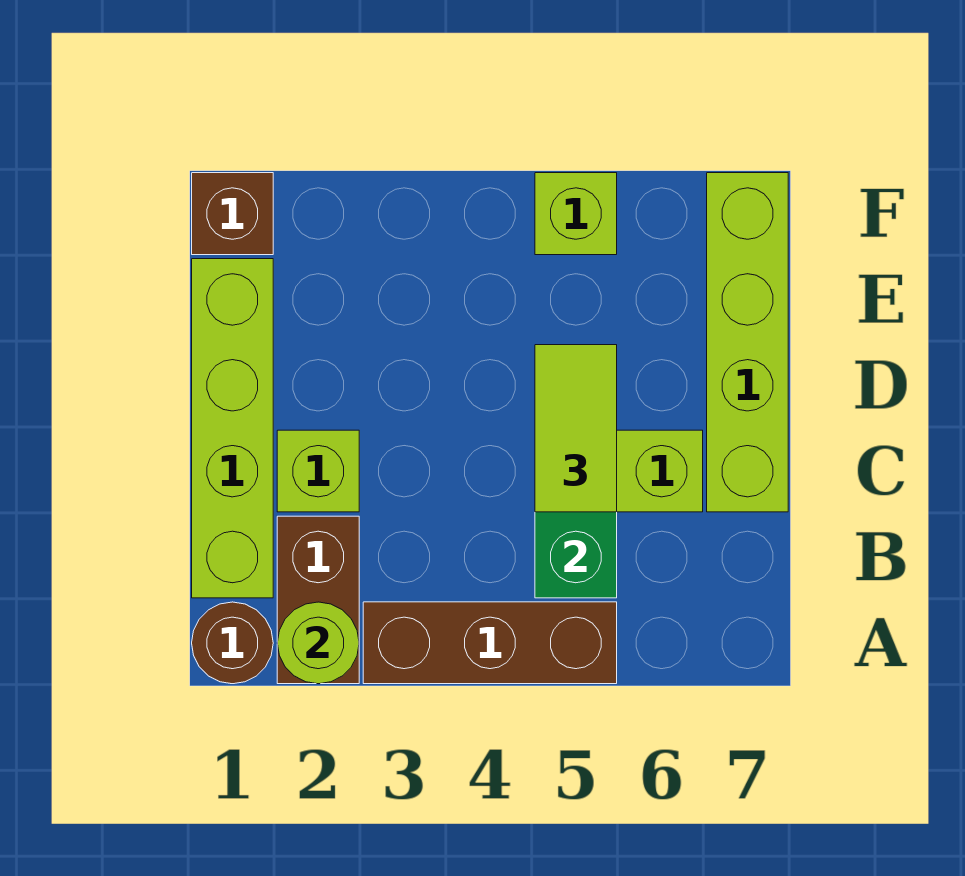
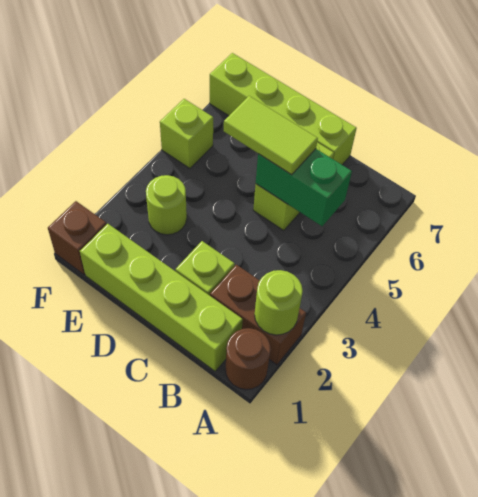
brown 1x3 brick [363,602,617,684] -> none
none -> lime 1x1 round brick [146,175,187,235]

